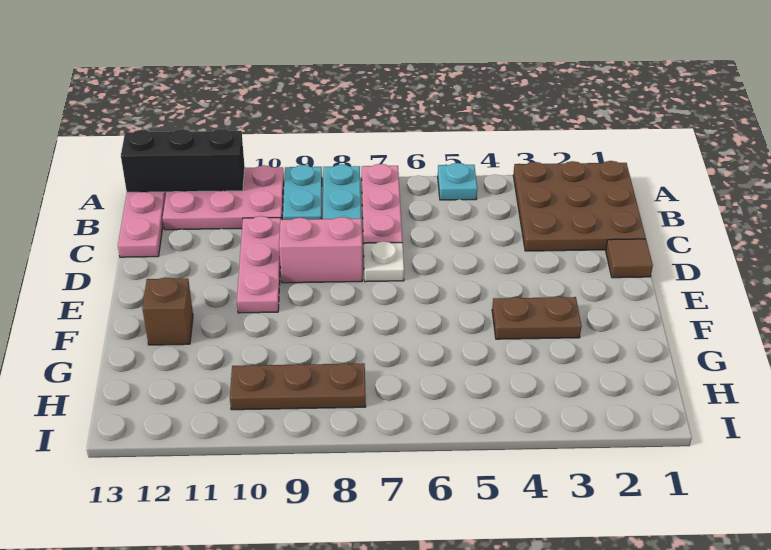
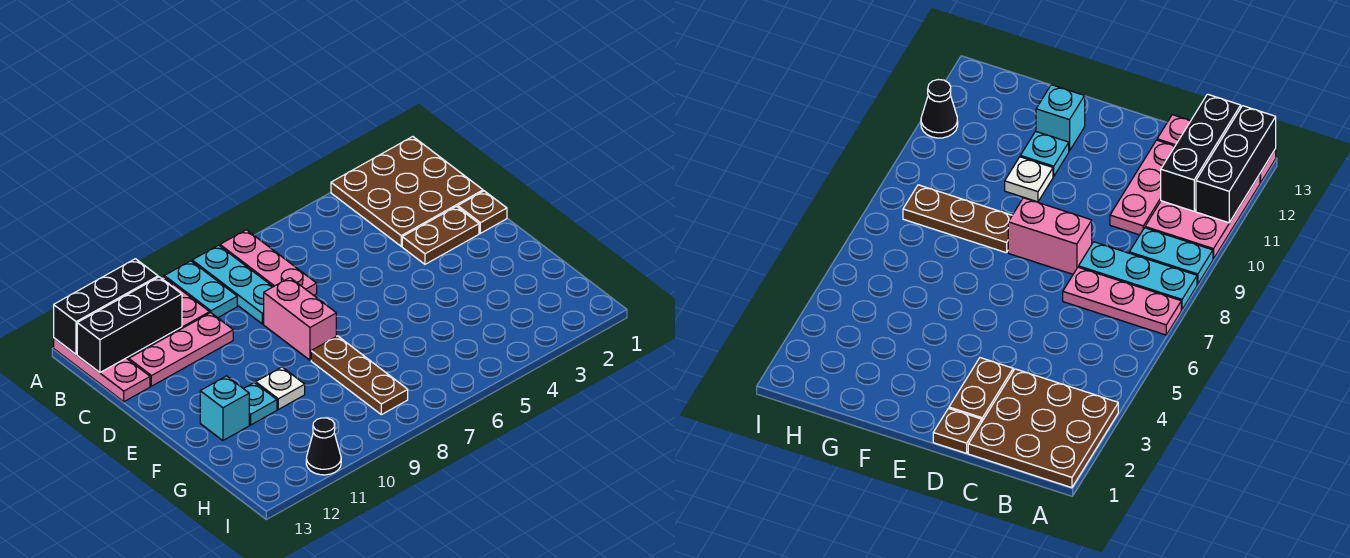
cyan 1x1 plate [438,163,477,200] -> cyan 1x1 plate moved to [244,383,277,425]
none -> black 1x3 brick [77,277,182,372]
pink 1x3 plate [237,216,281,313] -> pink 1x3 plate turned to [129,313,233,386]
brown 1x1 tile [606,239,653,278] -> brown 1x1 plate [458,191,507,233]
white 1x1 plate [364,241,404,282] -> white 1x1 plate moved to [256,367,305,409]
pink 1x2 brick [279,217,362,283] -> pink 1x2 brick turned to [264,278,336,360]
brown 1x2 plate [492,296,581,339] -> brown 1x2 plate moved to [402,206,479,264]
brown 1x1 brick [142,277,193,345] -> cyan 1x1 brick [200,376,249,441]
brown 1x3 plate [230,363,366,410] -> brown 1x3 plate turned to [311,336,408,415]
none -> black 1x1 cone [306,418,341,475]

